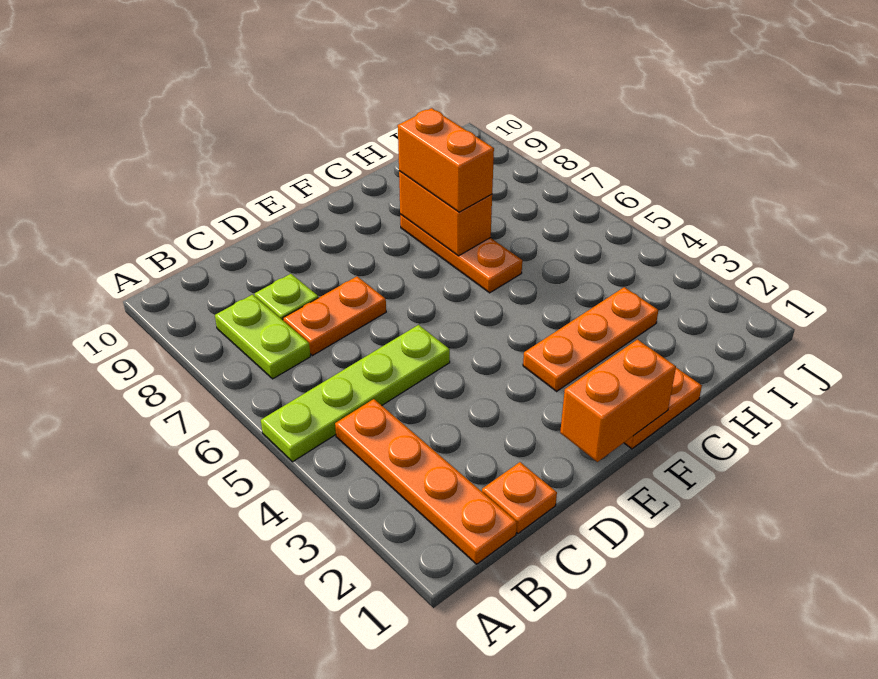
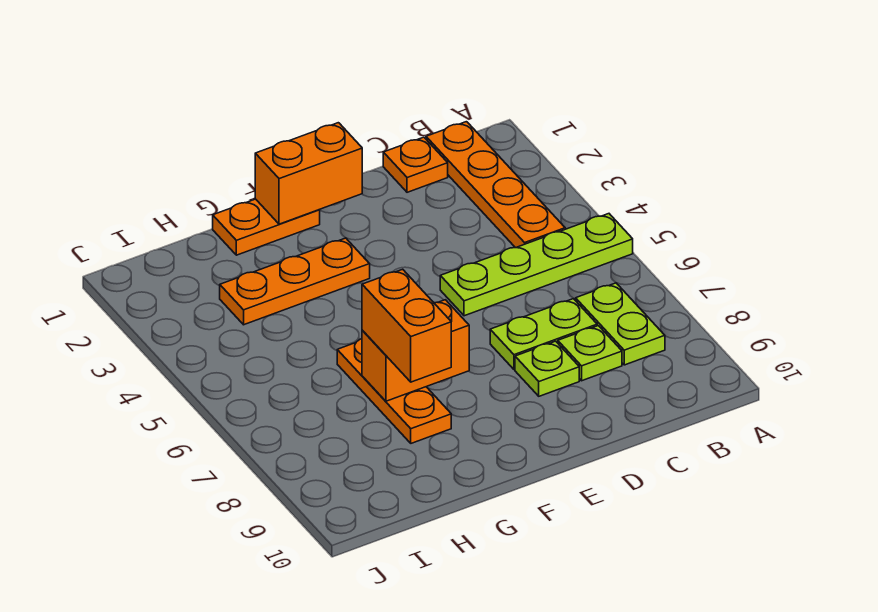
orange 1x2 plate [283,277,386,356] -> lime 1x2 plate [490,299,597,369]
none -> lime 1x1 plate [515,341,579,396]
orange 1x2 brick [399,171,492,256] -> orange 1x2 brick turned to [362,300,469,401]

